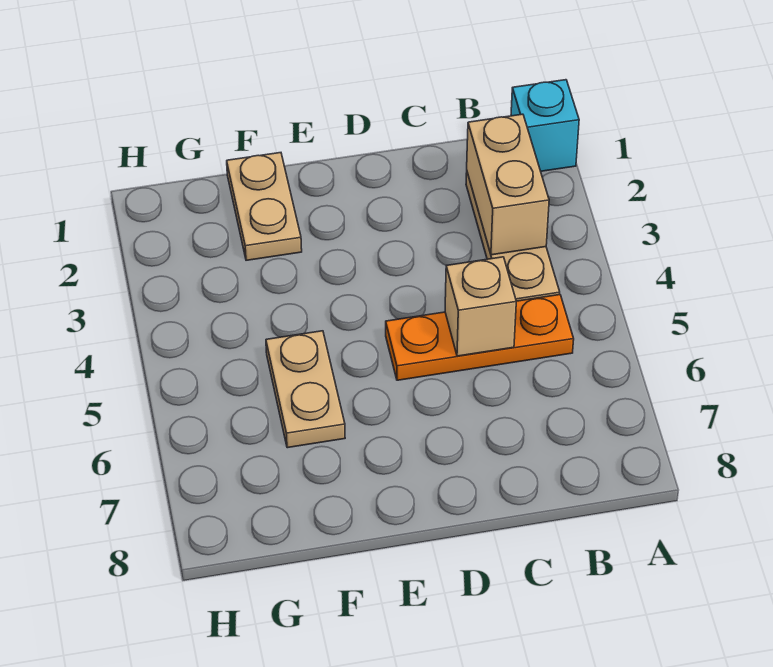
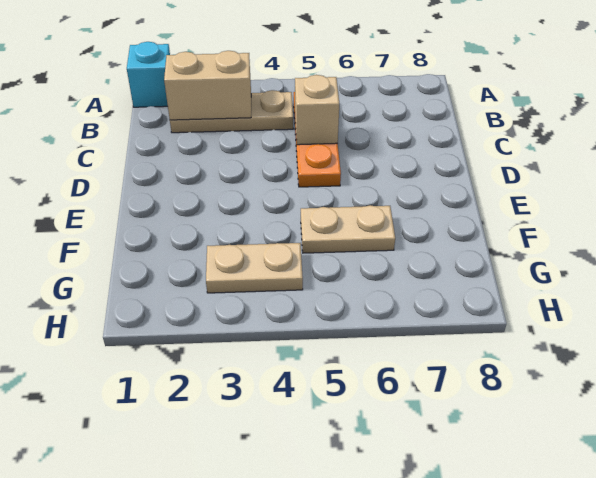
tan 1x2 plate [227,153,302,260] -> tan 1x2 plate moved to [206,243,303,293]

